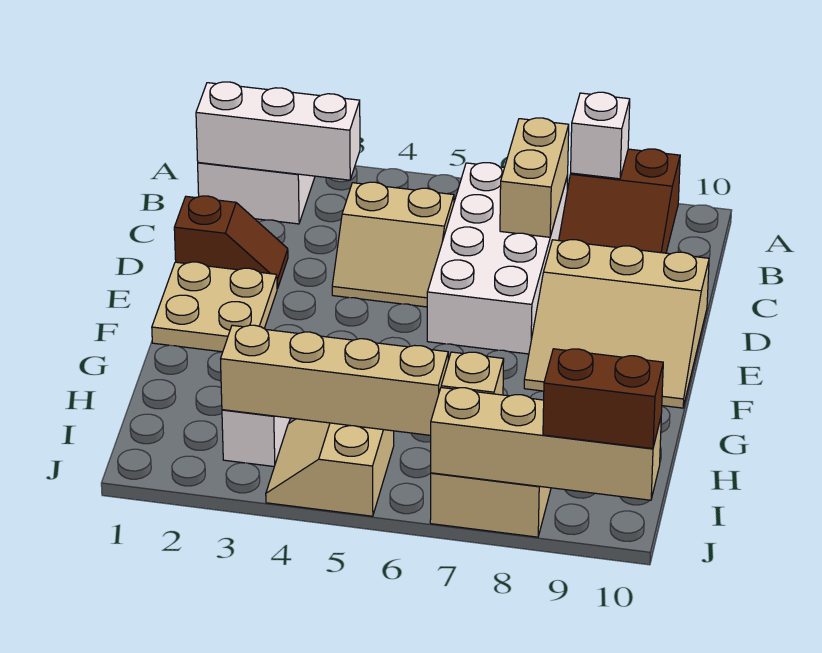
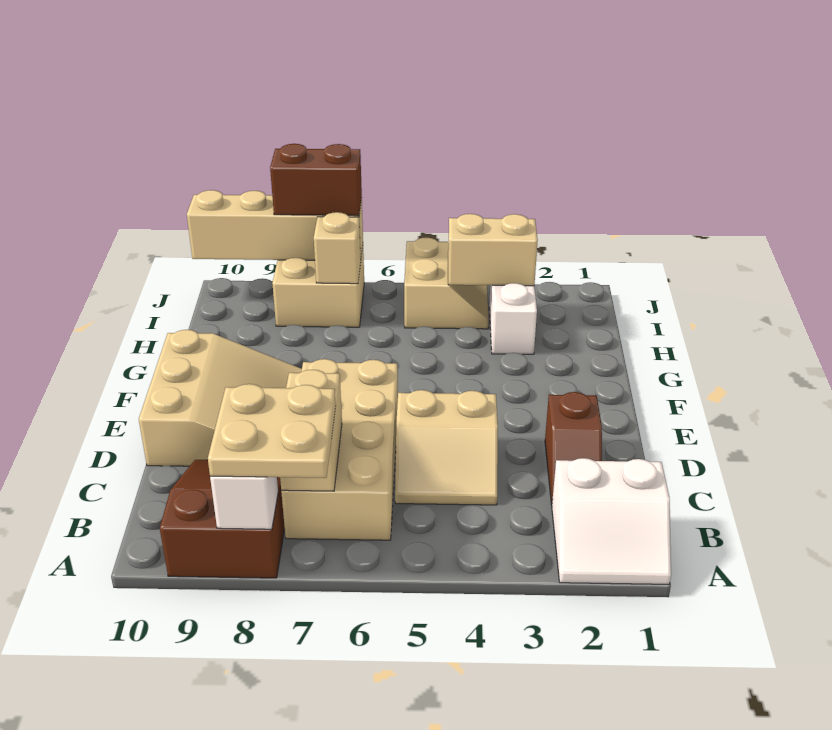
white 1x3 brick [196,82,360,180] -> none
white 2x4 brick [427,163,568,354] -> tan 2x4 brick [281,359,398,540]
tan 2x2 slope [332,182,454,307] -> tan 2x2 slope turned to [395,390,498,505]
brown 1x2 slope [174,196,288,289] -> brown 1x2 slope turned to [545,392,602,505]
tan 3x3 slope [524,240,709,408] -> tan 3x3 slope turned to [139,330,302,466]
tan 2x2 plate [152,262,277,352] -> tan 2x2 plate moved to [208,384,336,478]
tan 1x4 brick [221,325,448,435] -> tan 1x2 brick [448,214,538,286]
brown 1x2 brick [543,349,663,449] -> brown 1x2 brick moved to [270,144,362,216]

